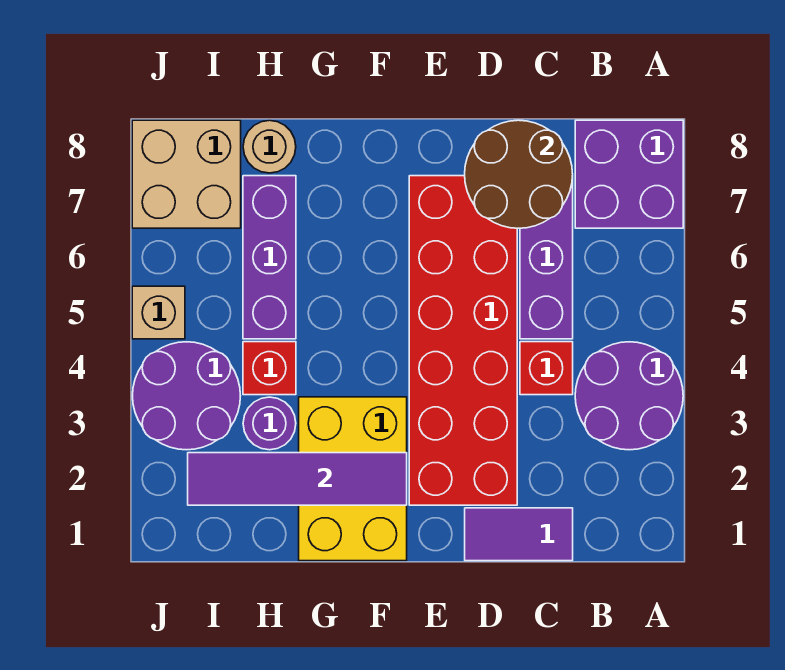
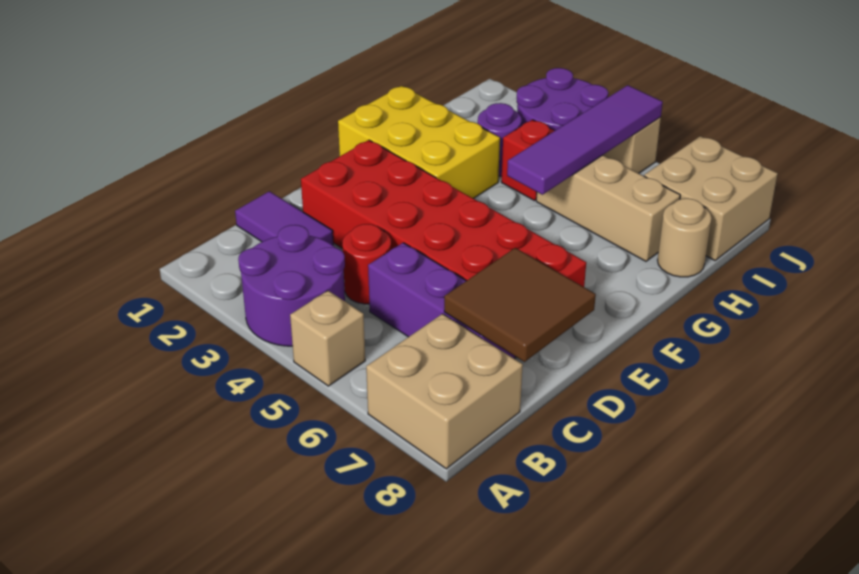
none -> tan 1x1 brick [290,291,365,386]
purple 2x2 brick [575,120,683,228] -> tan 2x2 brick [366,314,523,469]
purple 1x2 tile [465,508,573,561] -> purple 1x2 tile turned to [235,191,333,245]
red 1x1 brick [520,342,573,395] -> red 1x1 round brick [342,224,391,304]
brown 2x2 round brick [465,120,573,228] -> brown 2x2 tile [444,248,596,362]
purple 1x4 tile [188,453,407,505] -> purple 1x4 tile moved to [507,85,663,195]
purple 1x3 brick [243,176,296,339] -> tan 1x3 brick [536,155,680,261]

